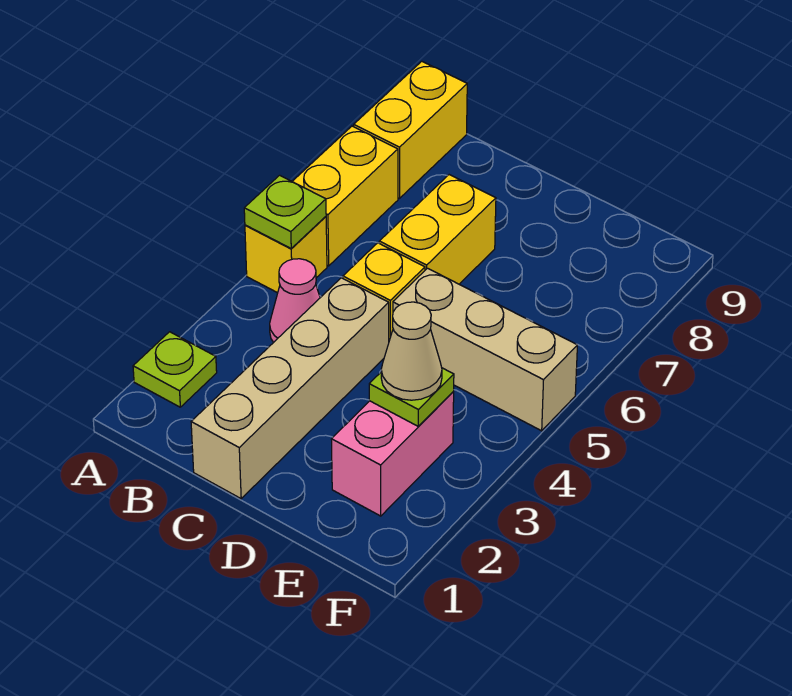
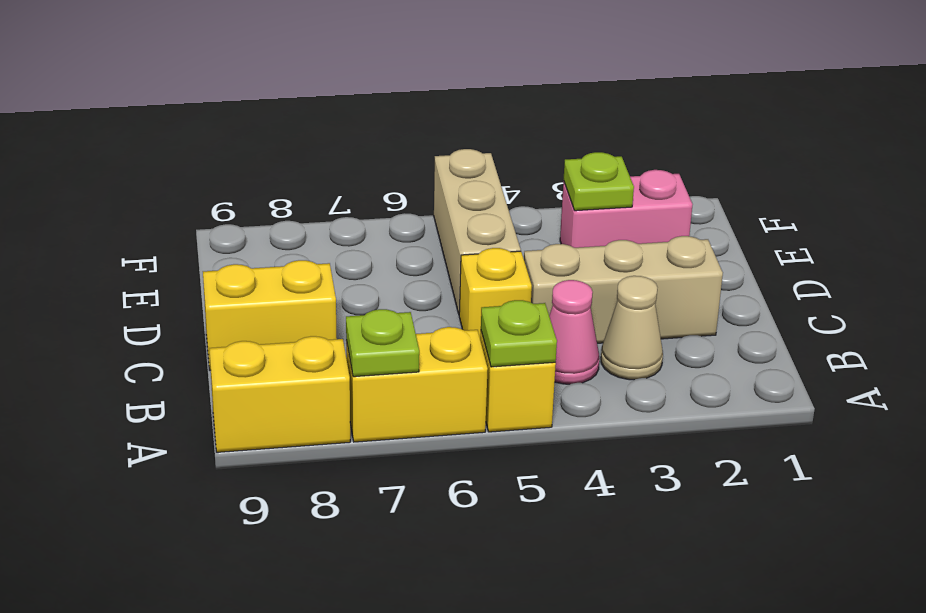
lime 1x1 plate [133,332,217,407] -> lime 1x1 plate moved to [346,309,419,377]
tan 1x4 brick [191,278,389,499] -> tan 1x3 brick [524,236,723,343]
yellow 1x2 brick [379,175,496,284] -> yellow 1x2 brick moved to [203,260,337,370]
tan 1x1 cone [381,302,442,400] -> tan 1x1 cone moved to [601,276,663,380]

